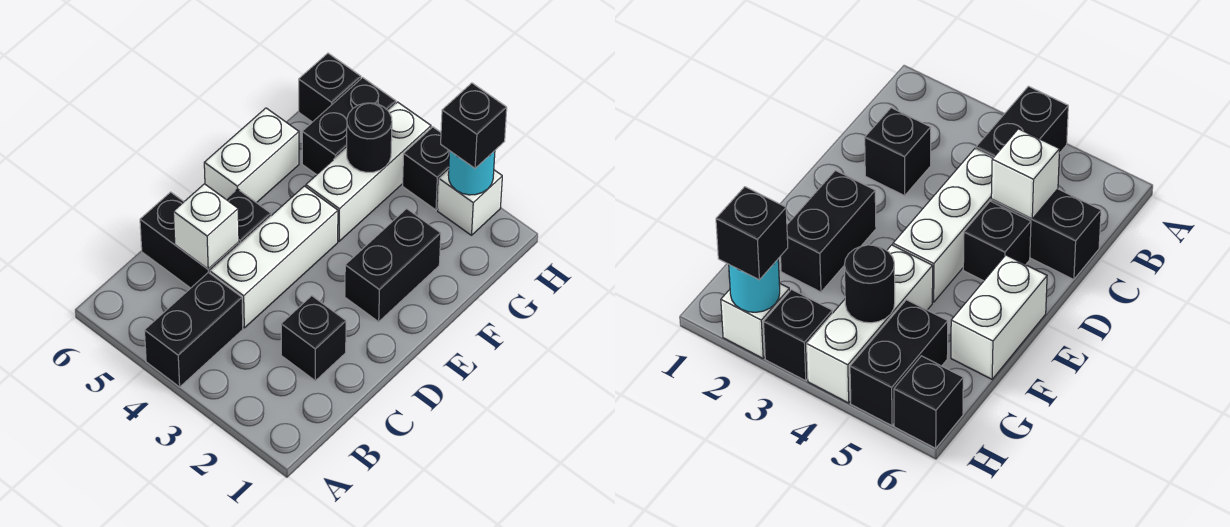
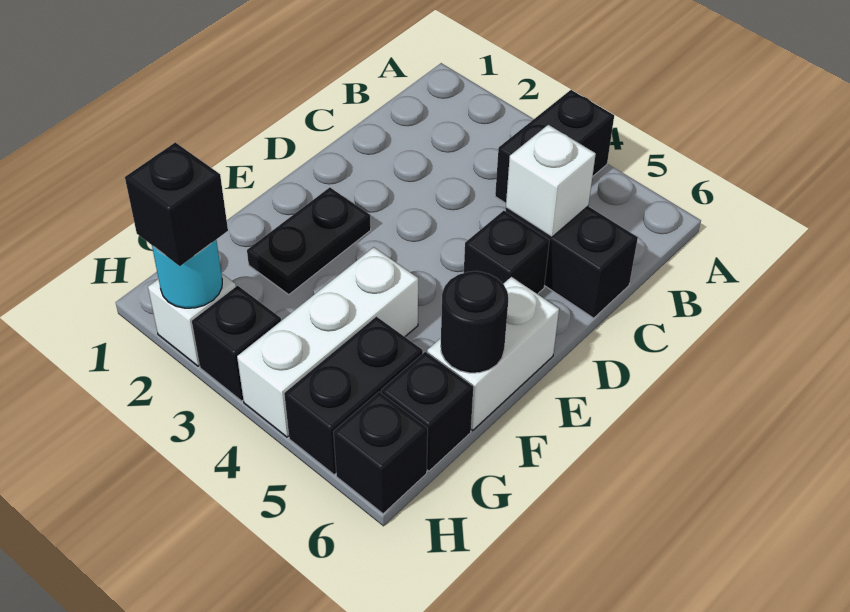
black 1x1 brick [281,296,346,381] -> black 1x1 brick moved to [381,352,473,471]
white 1x3 brick [210,186,338,328] -> none
black 1x2 brick [345,209,441,322] -> black 1x2 plate [247,187,371,295]
black 1x1 round brick [347,103,392,172] -> black 1x1 round brick moved to [441,271,508,373]

